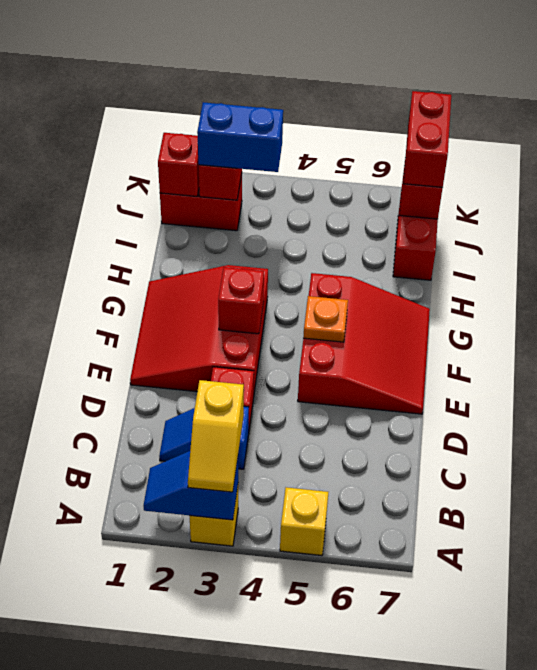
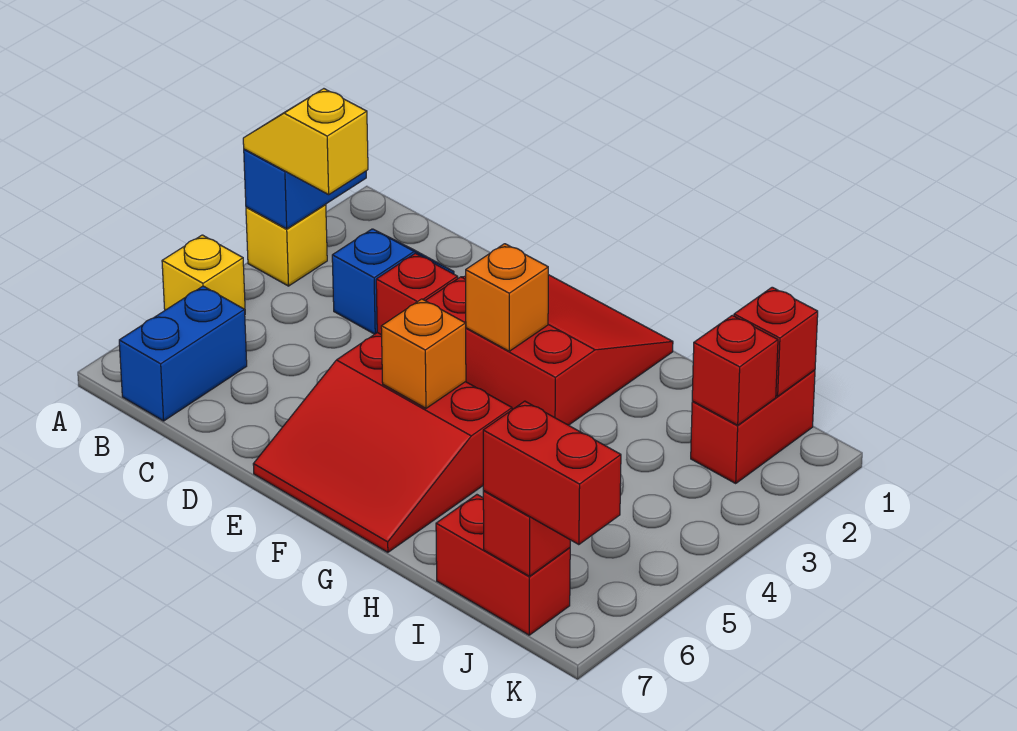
red 1x1 brick [218,267,264,334] -> orange 1x1 brick [466,244,548,351]
orange 1x1 plate [303,296,348,342] -> orange 1x1 brick [381,299,466,408]
blue 1x2 brick [197,102,283,172] -> blue 1x2 brick moved to [119,286,247,421]

